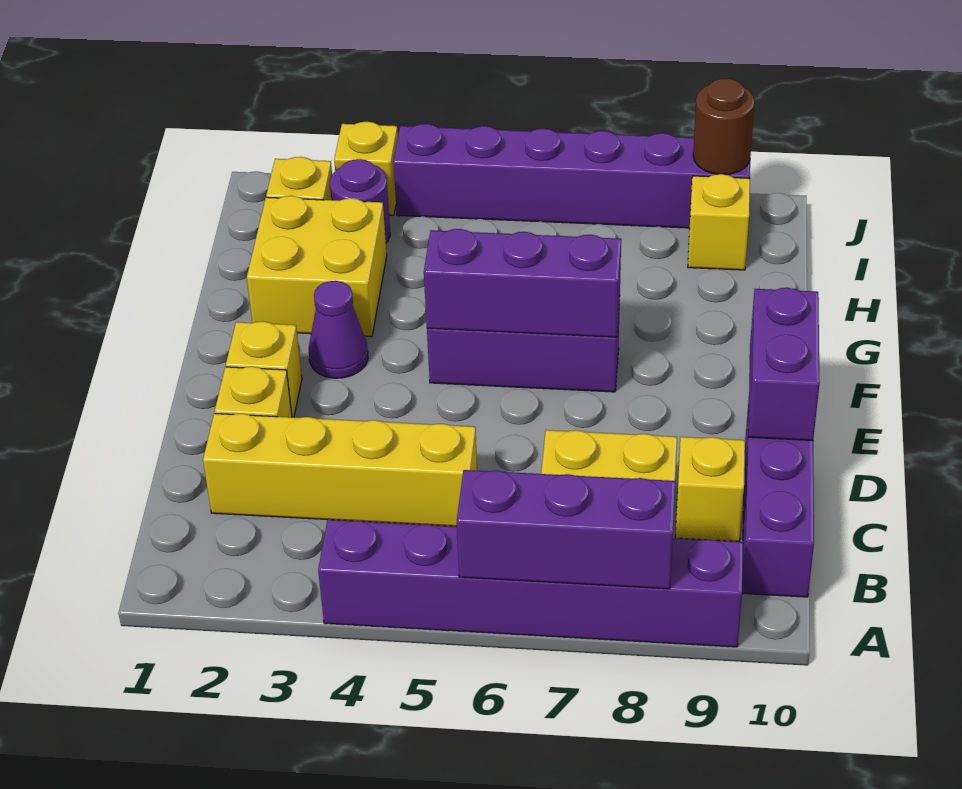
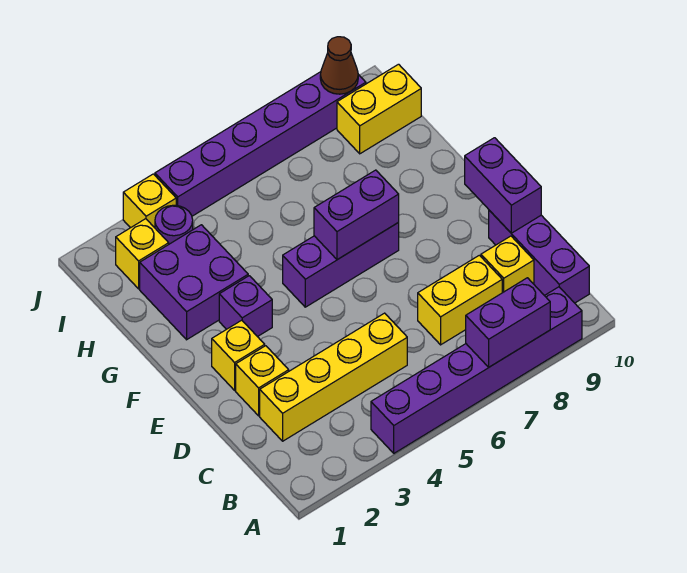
purple 1x3 brick [457,470,675,589] -> purple 1x2 brick [466,278,550,367]
purple 1x1 cone [309,281,368,378] -> purple 1x1 brick [219,276,272,337]
purple 1x3 brick [424,229,621,337] -> purple 1x2 brick [314,170,399,260]
yellow 2x2 brick [247,196,387,336] -> purple 2x2 brick [140,225,248,340]
yellow 1x1 brick [688,174,750,270] -> yellow 1x2 brick [337,64,421,154]
brown 1x1 round brick [693,78,755,174] -> brown 1x1 cone [320,37,358,94]

